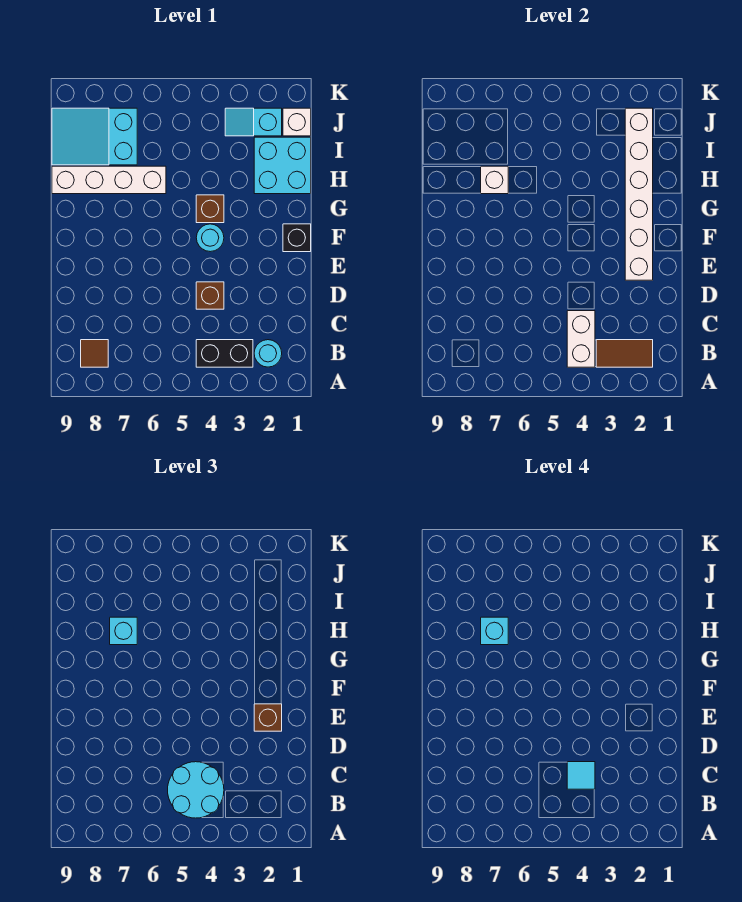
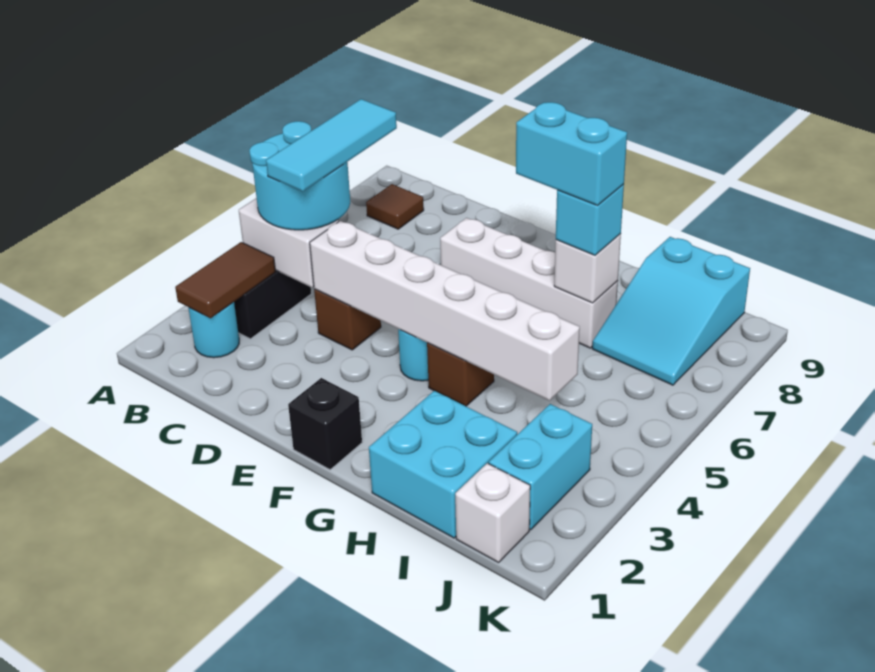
cyan 1x1 tile [567,762,595,789] -> cyan 1x3 tile [266,99,397,192]
white 1x6 brick [625,108,653,280] -> white 1x6 brick moved to [310,221,580,401]
brown 1x1 brick [254,704,282,731] -> none
white 1x4 brick [52,166,166,194] -> white 1x4 brick turned to [440,218,618,348]
cyan 1x1 brick [481,617,508,645] -> cyan 1x2 brick [516,102,627,206]
cyan 2x3 slope [52,108,137,165] -> cyan 2x3 slope turned to [592,237,750,385]
cyan 1x2 slope [225,108,282,136] -> cyan 1x2 brick [489,404,592,530]

